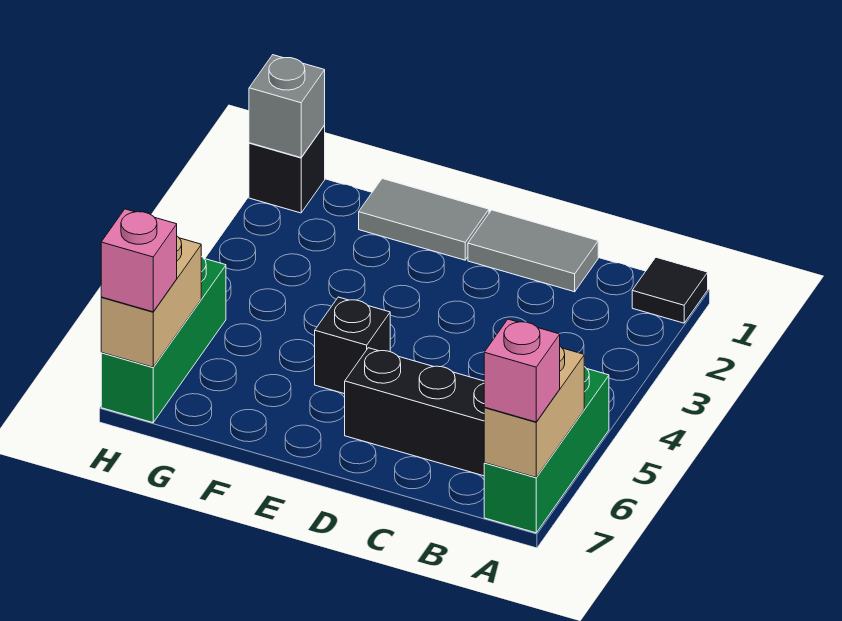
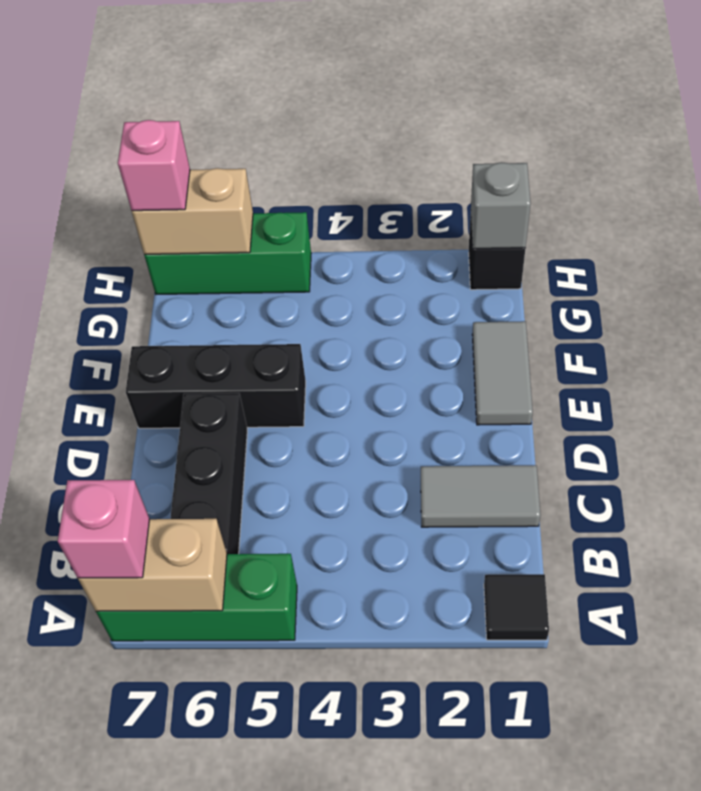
grey 1x2 tile [468,210,598,292] -> grey 1x2 tile turned to [421,465,540,527]
black 1x1 brick [315,297,390,394] -> black 1x3 brick [126,344,306,428]

